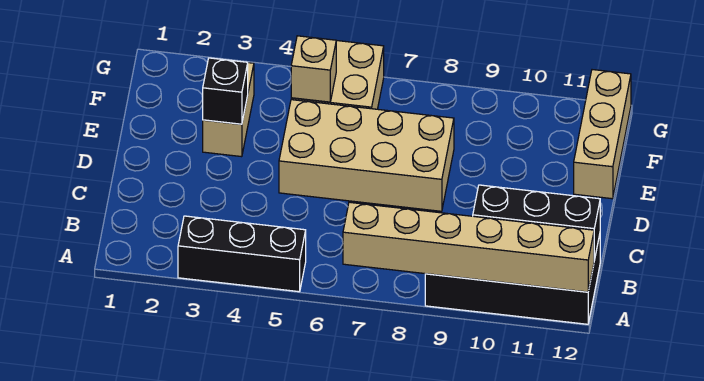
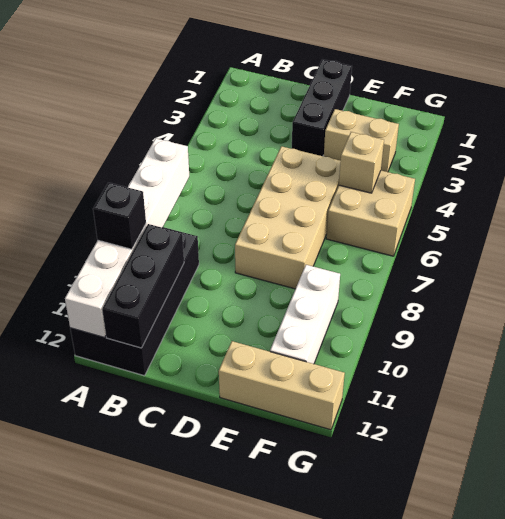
black 1x3 brick [178,216,306,292] -> black 1x3 brick moved to [292,59,352,156]
tan 1x6 brick [343,202,594,292] -> white 1x6 brick [65,138,189,338]
black 1x1 brick [202,58,248,124] -> black 1x1 brick moved to [93,183,146,249]
none -> white 1x3 brick [270,265,340,364]

